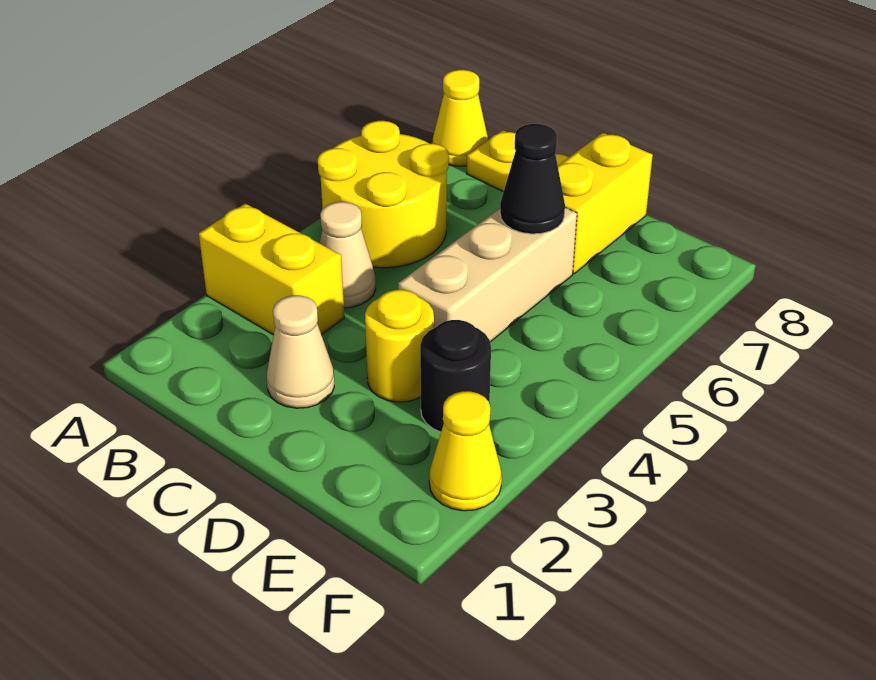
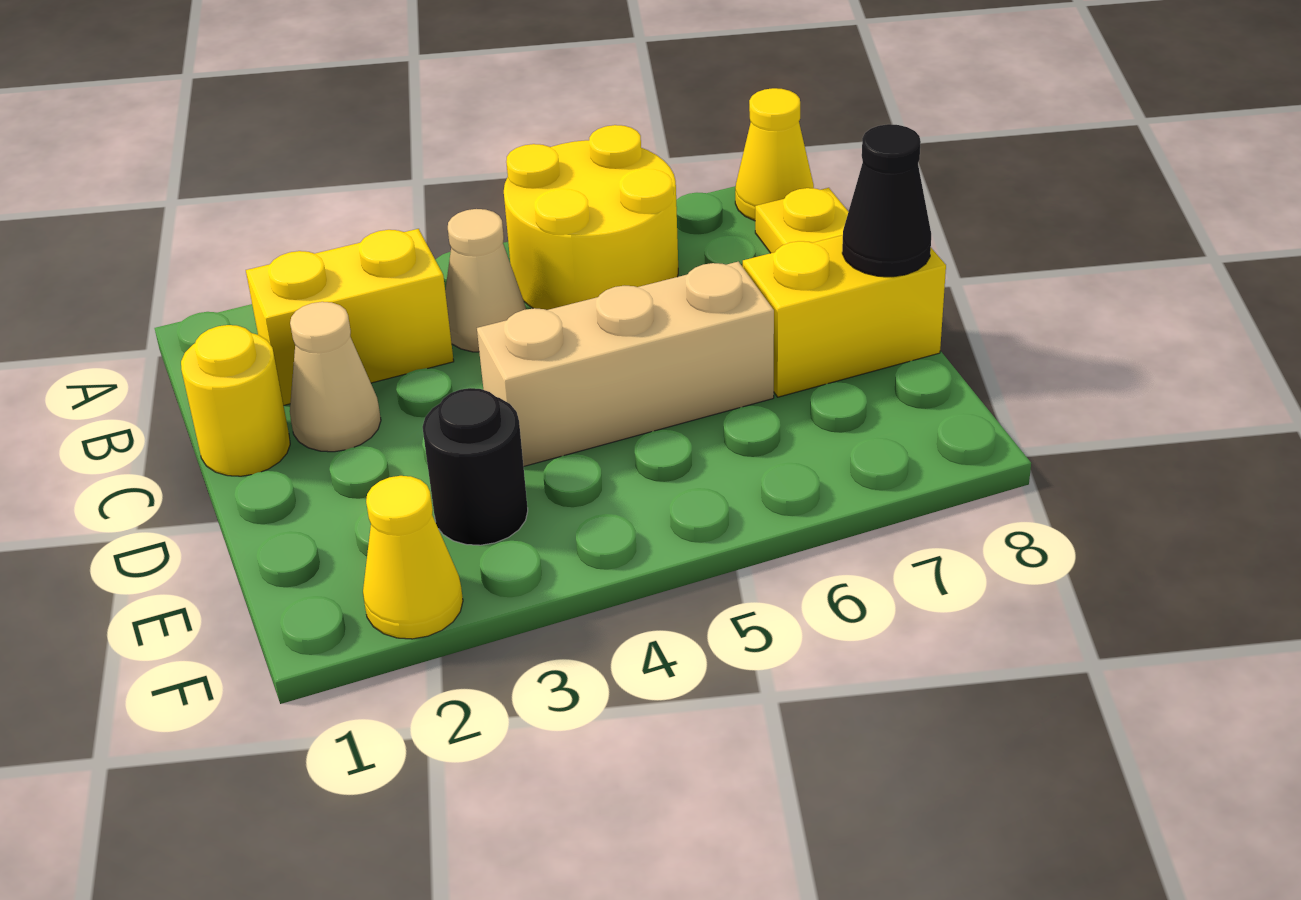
yellow 1x2 brick [199,204,344,335] -> yellow 1x2 brick turned to [246,229,454,405]
yellow 1x1 round brick [365,290,434,402] -> yellow 1x1 round brick moved to [181,325,290,476]
black 1x1 cone [500,124,565,234] -> black 1x1 cone moved to [842,124,931,277]

